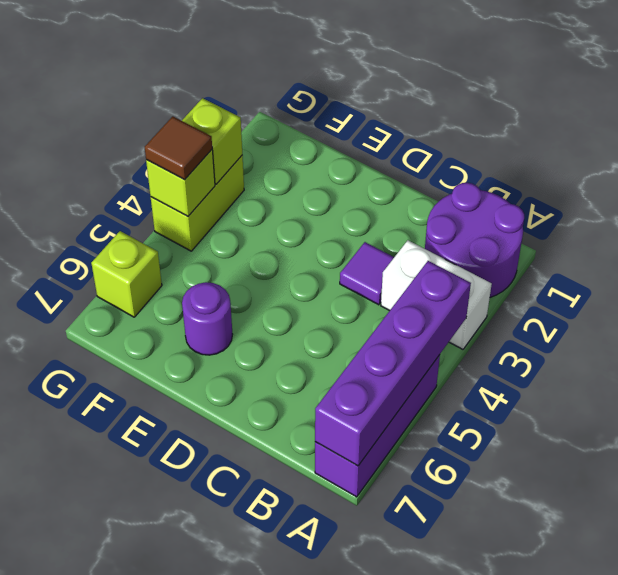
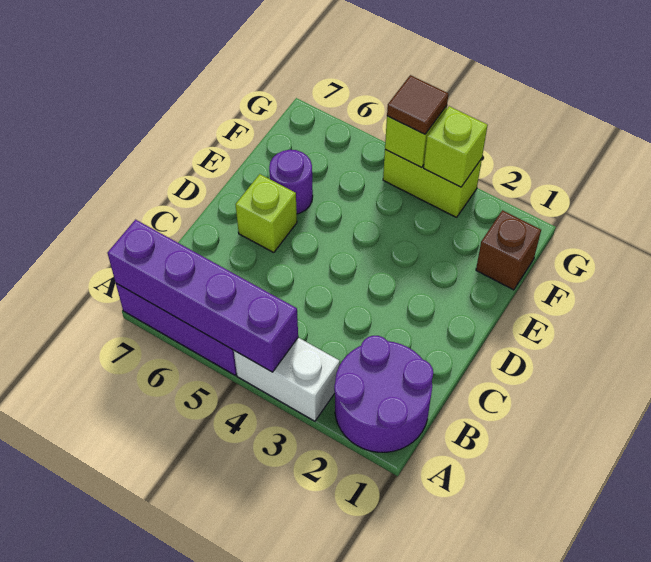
white 1x2 brick [381,240,492,349] -> white 1x2 brick turned to [234,338,340,421]
purple 1x1 tile [340,242,394,305] -> none
none -> brown 1x1 brick [476,210,541,290]
lime 1x1 brick [91,231,162,317] -> lime 1x1 brick moved to [235,174,297,253]

